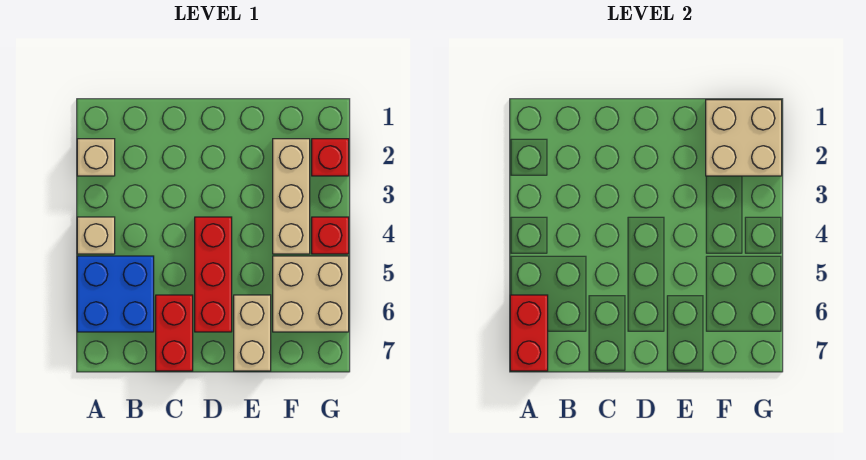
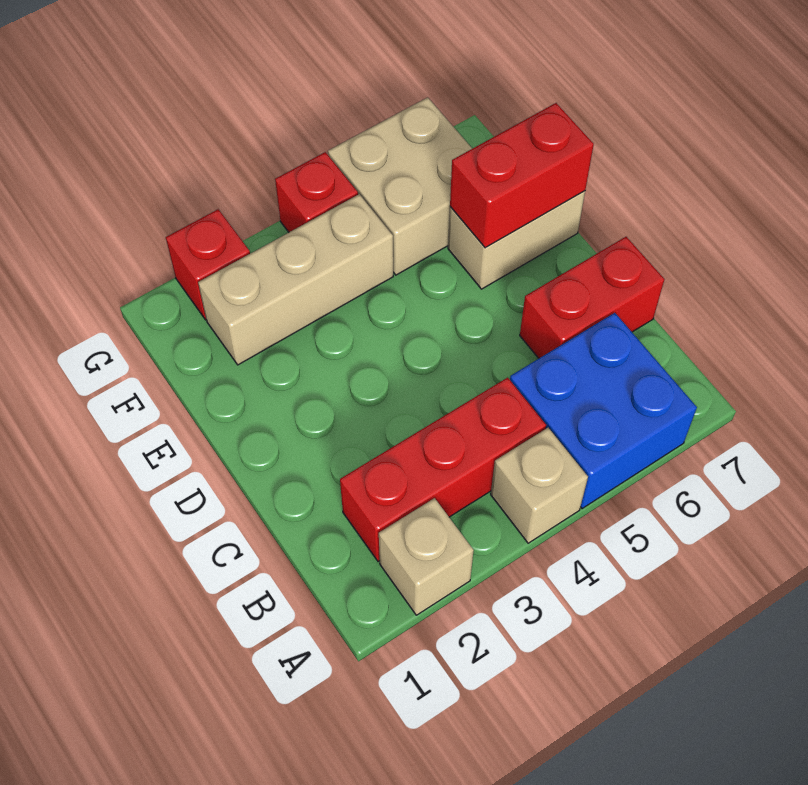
red 1x2 brick [510,295,548,371] -> red 1x2 brick moved to [450,103,594,248]
red 1x3 brick [195,217,232,332] -> red 1x3 brick moved to [340,378,546,562]
tan 2x2 brick [706,100,782,176] -> none

